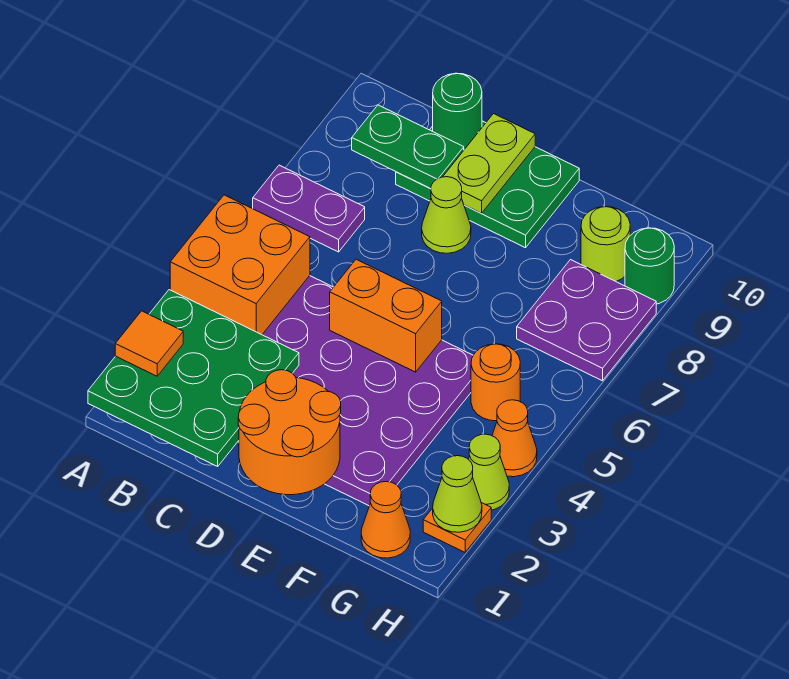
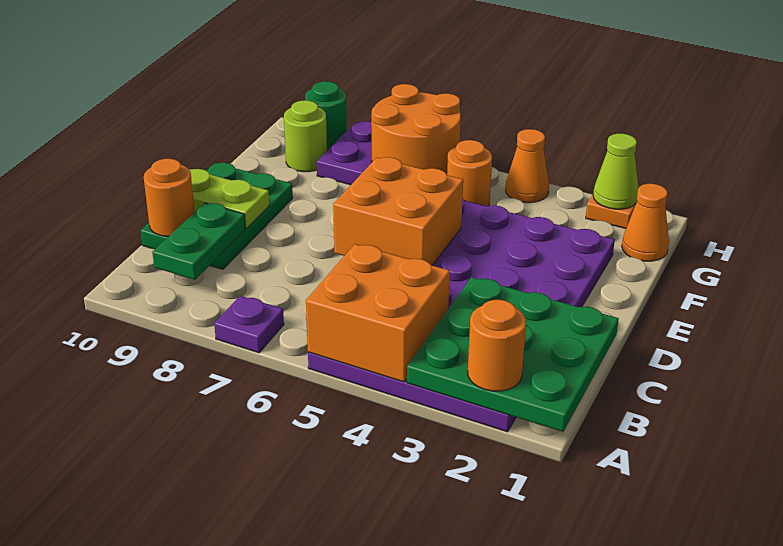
orange 1x1 tile [115,311,183,376] -> orange 1x1 round brick [468,300,526,391]
purple 1x2 plate [253,165,365,252] -> purple 1x1 plate [214,296,284,353]
green 1x1 round brick [433,73,482,149] -> orange 1x1 round brick [144,159,195,237]
orange 2x2 round brick [238,370,341,495] -> orange 2x2 round brick moved to [371,84,461,174]
orange 1x2 brick [330,259,442,372] -> orange 2x2 brick [333,157,463,265]
lime 1x1 cone [422,177,471,253] -> none
lime 1x1 cone [468,434,509,510] -> none

